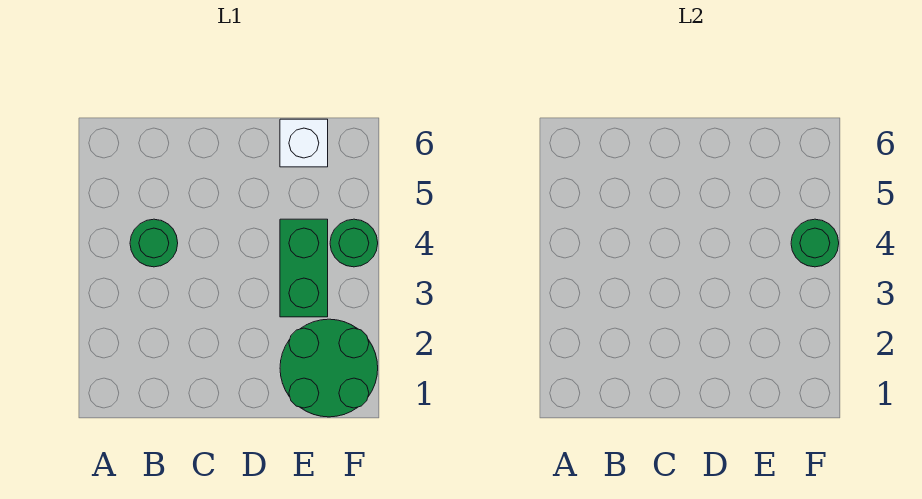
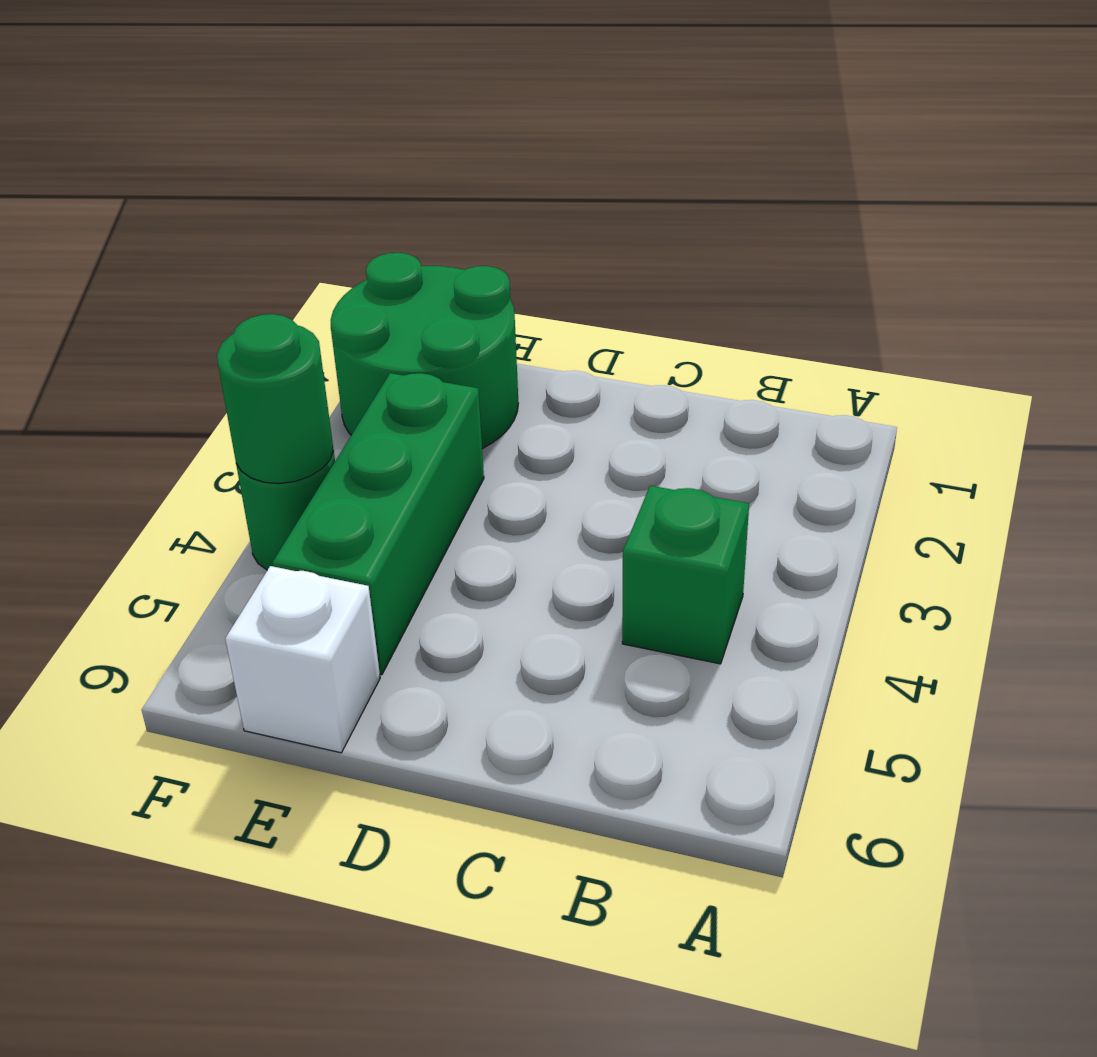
green 1x1 round brick [130,219,178,267] -> green 1x1 brick [622,486,749,664]
green 1x2 brick [280,219,328,317] -> green 1x3 brick [272,373,484,675]

